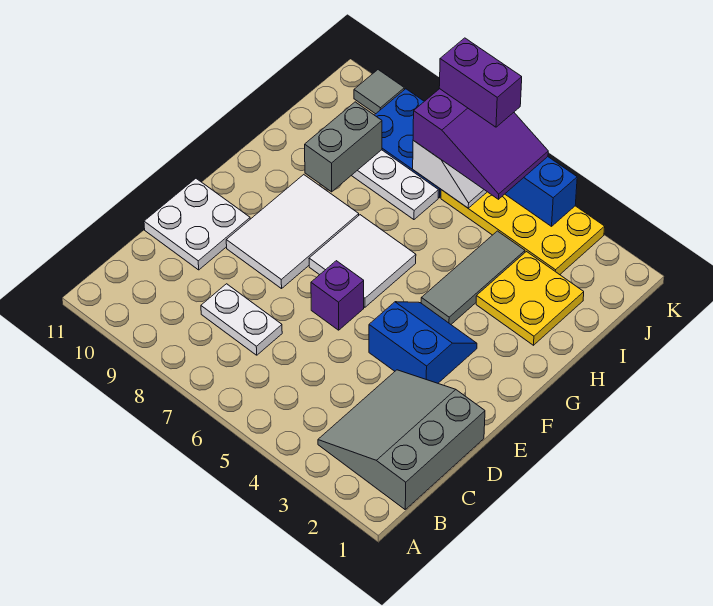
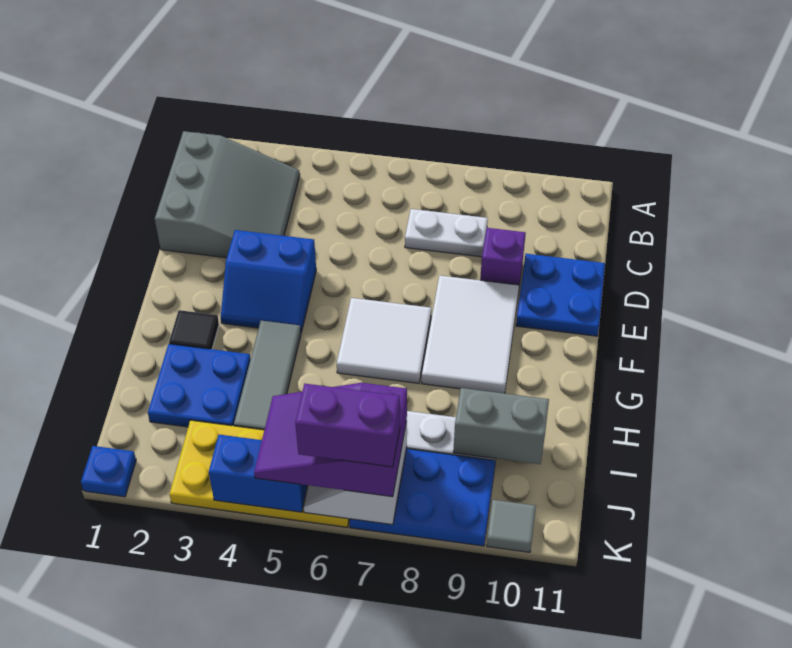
white 2x2 plate [144,179,250,270] -> blue 2x2 plate [516,254,605,336]
purple 1x1 brick [311,261,364,330] -> purple 1x1 brick moved to [480,228,526,285]
none -> black 1x1 tile [169,310,219,349]
yellow 2x2 plate [476,252,584,345] -> blue 2x2 plate [148,344,251,427]
grey 1x2 brick [305,102,382,192] -> grey 1x2 brick turned to [453,388,549,464]
none -> blue 1x1 plate [81,446,136,497]

